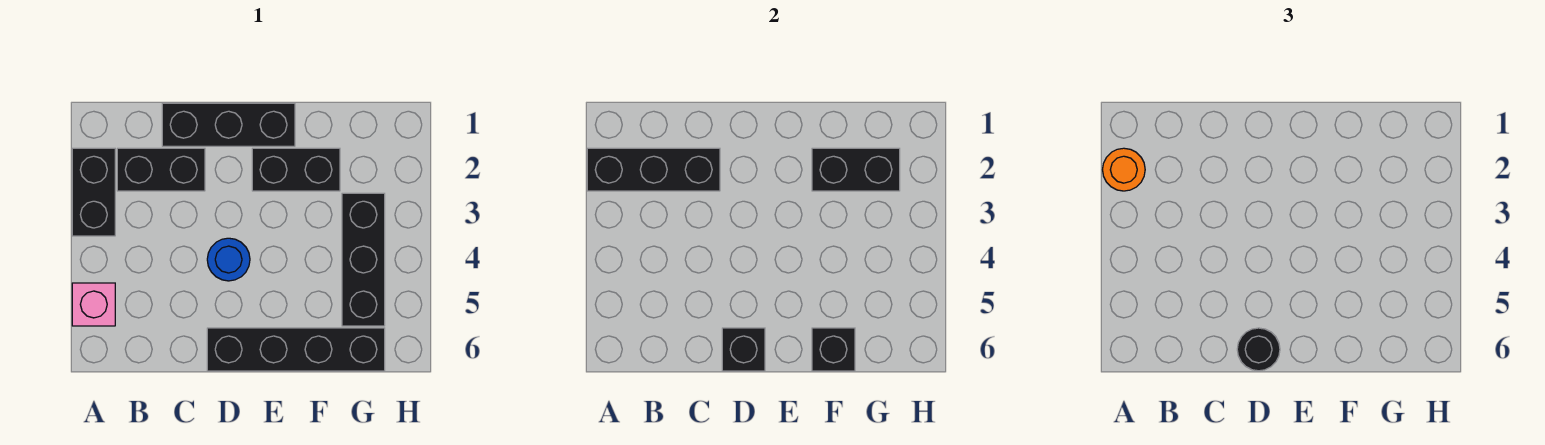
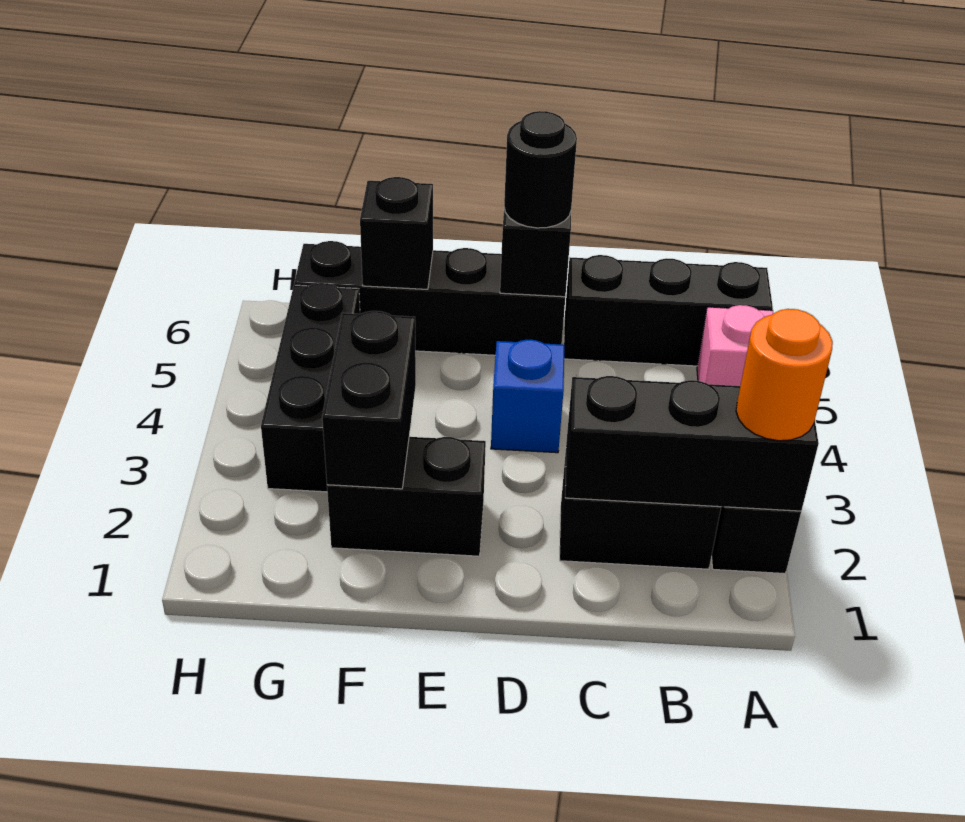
black 1x3 brick [162,103,295,146] -> black 1x3 brick moved to [564,255,773,366]
blue 1x1 round brick [207,238,250,281] -> blue 1x1 brick [491,340,564,453]
black 1x2 brick [812,148,900,191] -> black 1x2 brick turned to [322,311,416,489]

